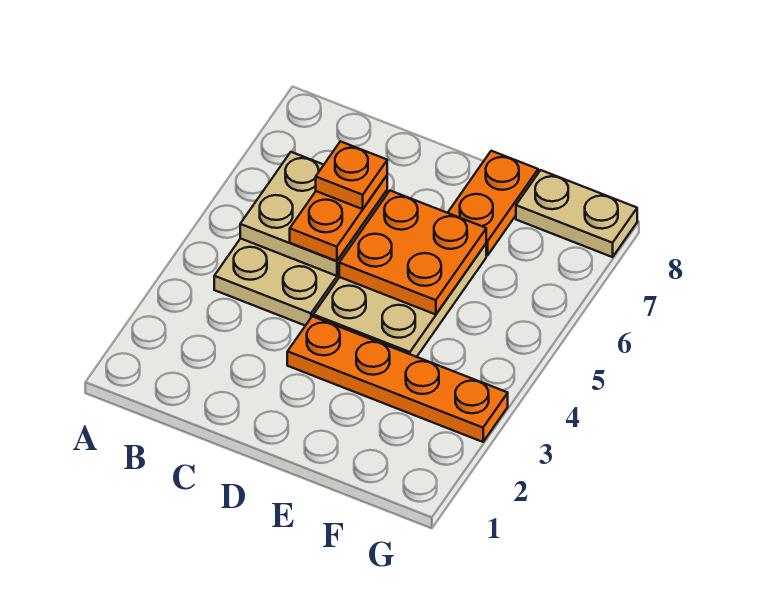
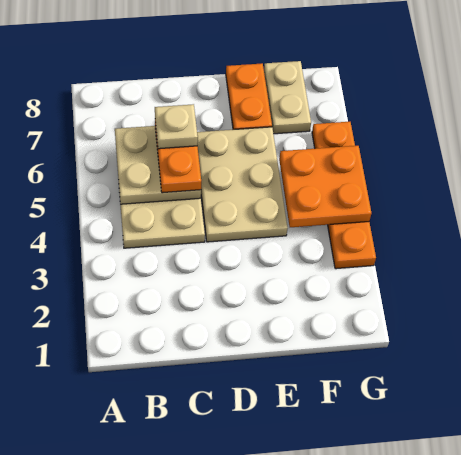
orange 1x1 plate [316,141,387,209] -> tan 1x1 plate [155,104,198,149]
orange 1x4 plate [287,316,508,442] -> orange 1x4 plate turned to [312,122,376,269]
orange 2x2 plate [339,191,486,315] -> orange 2x2 plate moved to [279,146,371,227]
tan 1x2 plate [516,170,637,257] -> tan 1x2 plate turned to [264,61,311,134]

